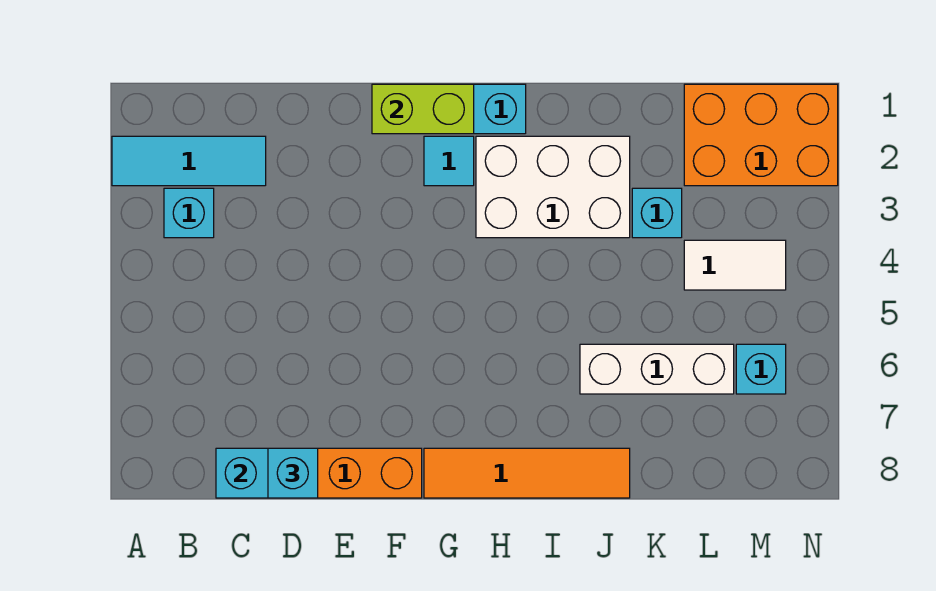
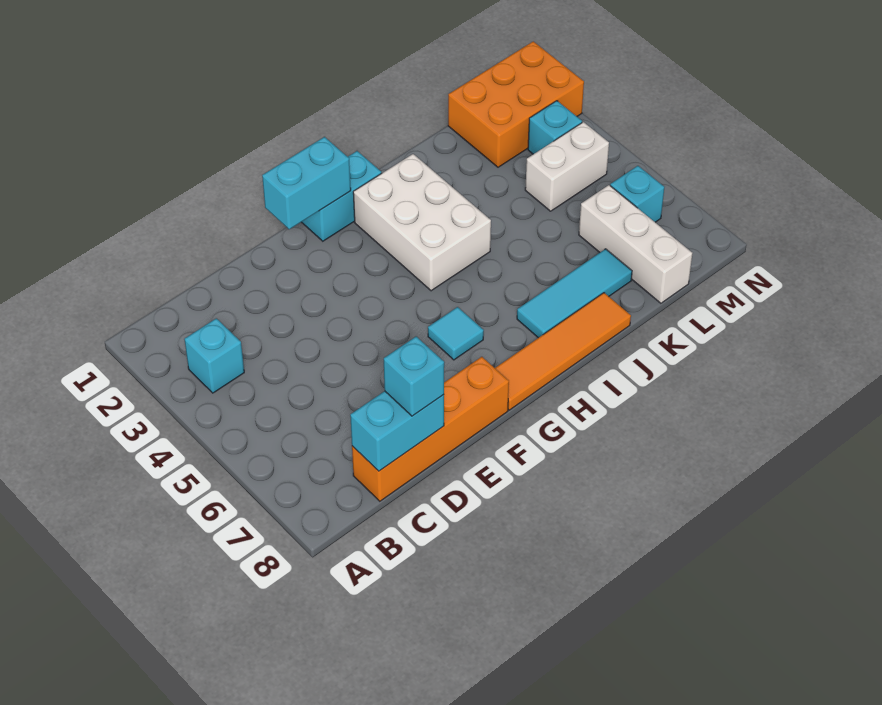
cyan 1x3 tile [112,136,266,186] -> cyan 1x3 tile moved to [517,249,632,338]
lime 1x2 brick [372,84,474,134] -> cyan 1x2 brick [262,137,351,229]
cyan 1x1 tile [424,136,474,186] -> cyan 1x1 tile moved to [428,307,484,360]
white 2x3 brick [476,136,630,238] -> white 2x3 brick turned to [353,154,491,291]
white 1x3 brick [580,344,734,394] -> white 1x3 brick turned to [579,185,692,303]
cyan 1x1 brick [632,188,682,238] -> cyan 1x1 brick moved to [528,101,582,154]
white 1x2 tile [684,240,786,290] -> white 1x2 brick [525,122,609,211]

